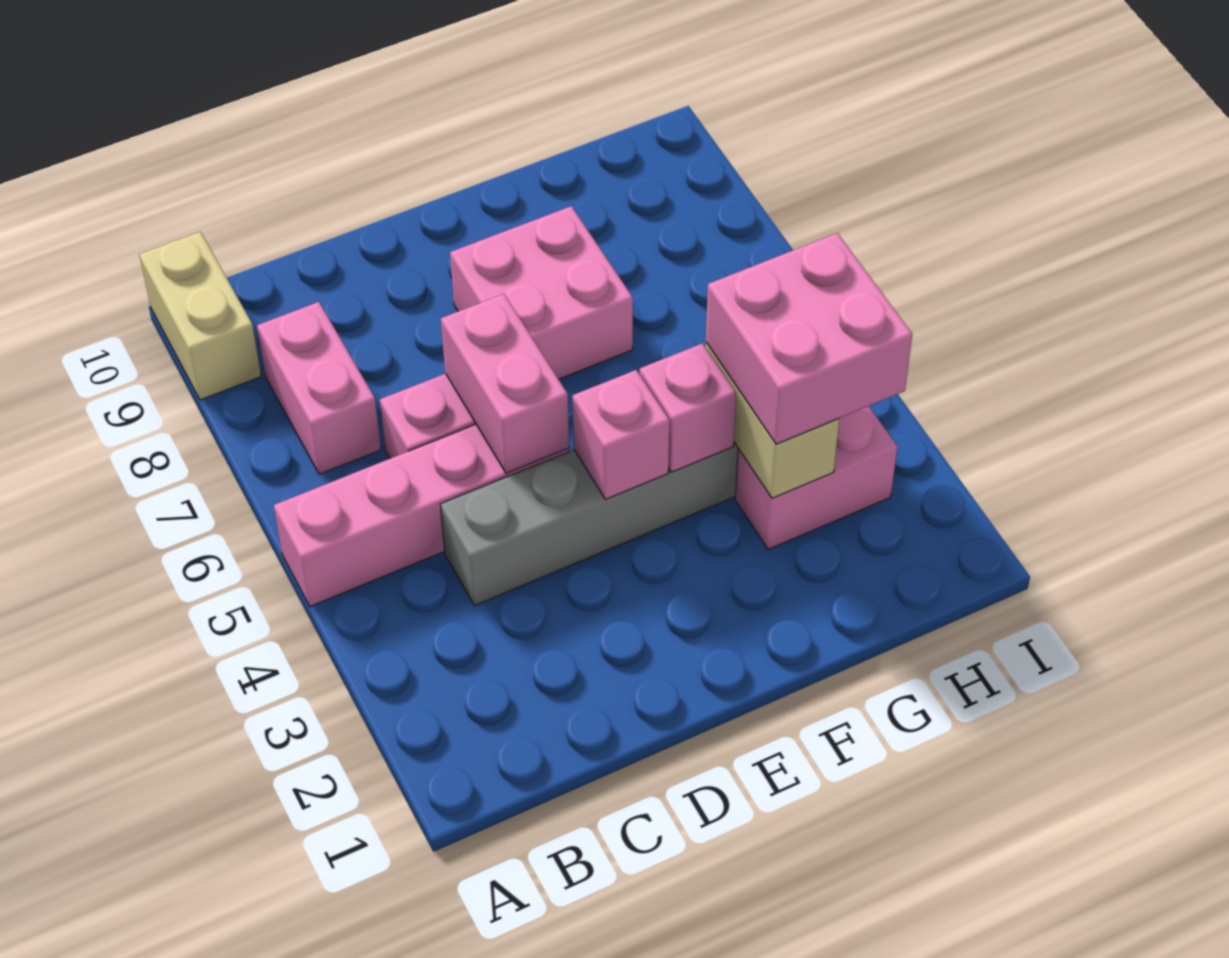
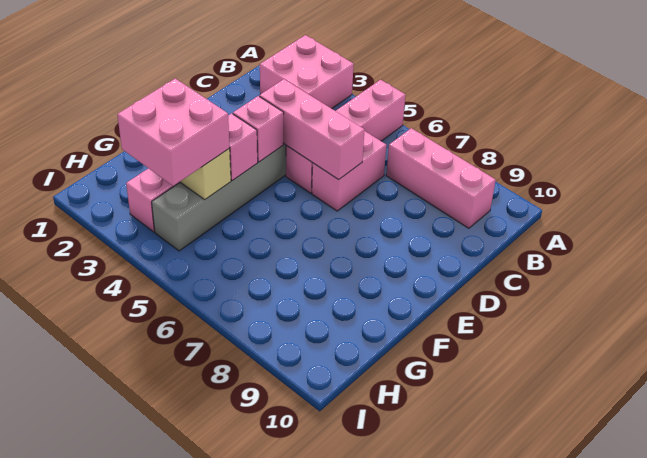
tan 1x2 brick [139,232,261,400] -> none
pink 1x2 brick [257,302,381,474] -> pink 1x3 brick [386,128,496,228]
pink 1x2 brick [441,294,569,473] -> pink 1x3 brick [259,79,364,180]
pink 2x2 brick [450,206,633,379] -> pink 2x2 brick moved to [260,35,354,109]

